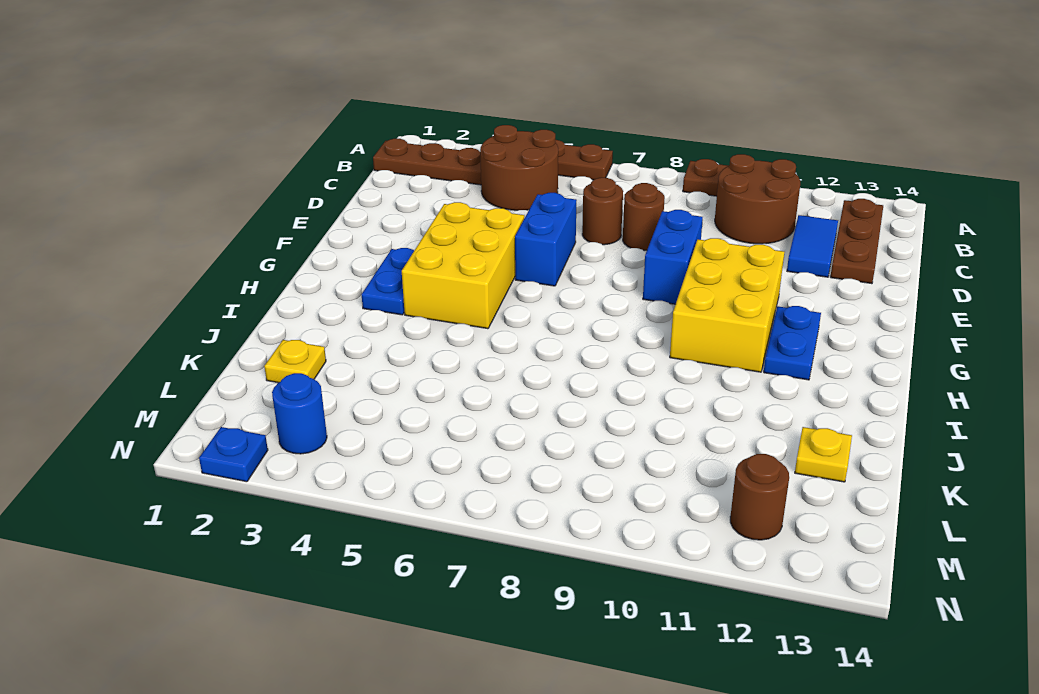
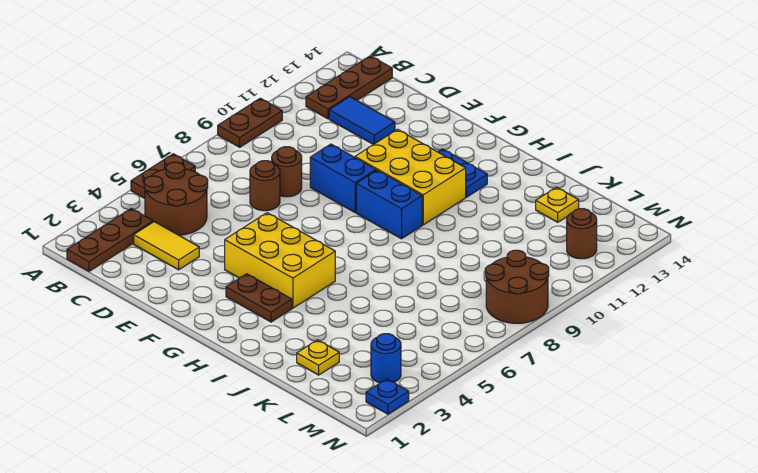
brown 2x2 round brick [715,154,800,244] -> brown 2x2 round brick moved to [485,250,549,323]
brown 1x3 plate [830,199,883,284] -> brown 1x3 plate turned to [306,56,392,119]
none -> yellow 1x2 tile [134,222,199,270]
blue 1x2 brick [515,193,577,286] -> blue 1x2 brick moved to [356,170,422,239]
blue 1x2 plate [361,248,414,315] -> brown 1x2 plate [226,274,292,322]

